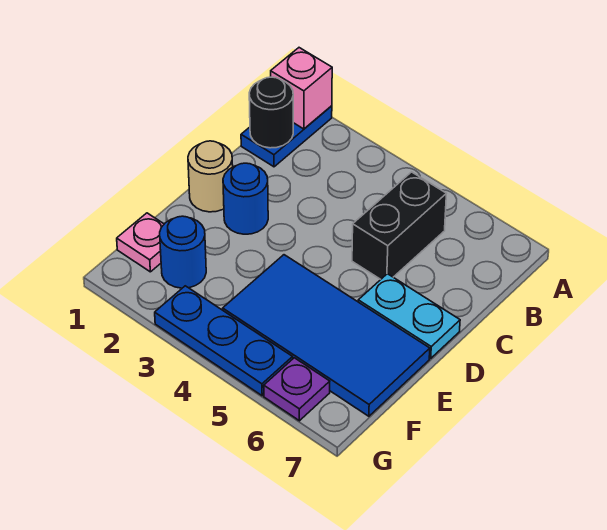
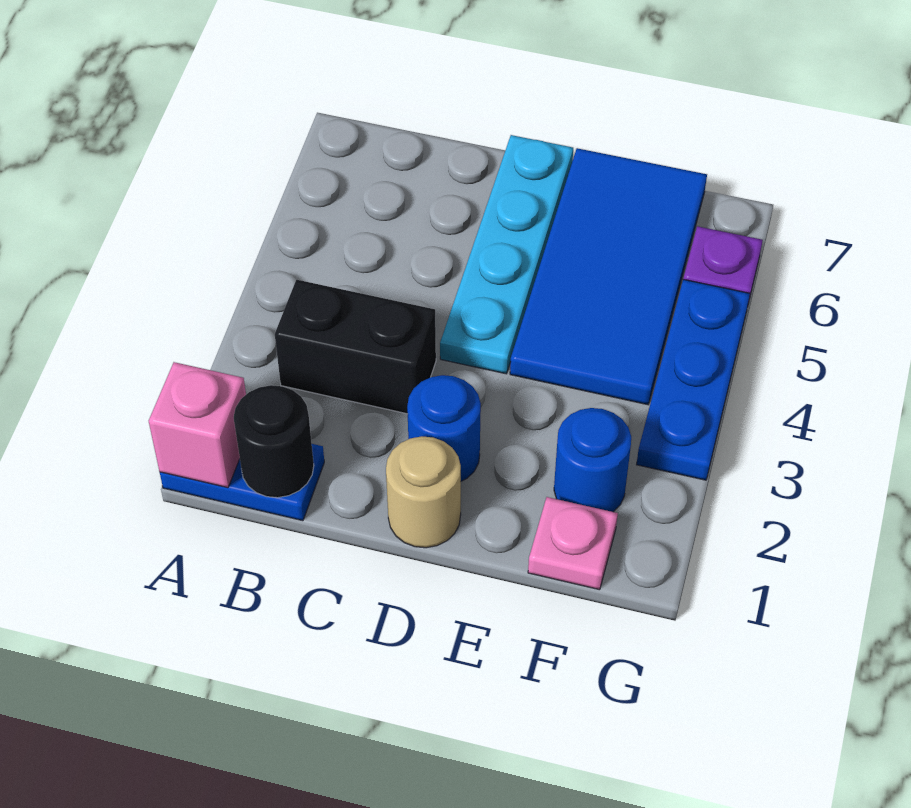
black 1x2 brick [352,172,446,279] -> black 1x2 brick moved to [275,280,436,414]
cyan 1x2 plate [358,274,460,358] -> cyan 1x4 plate [440,135,573,374]

